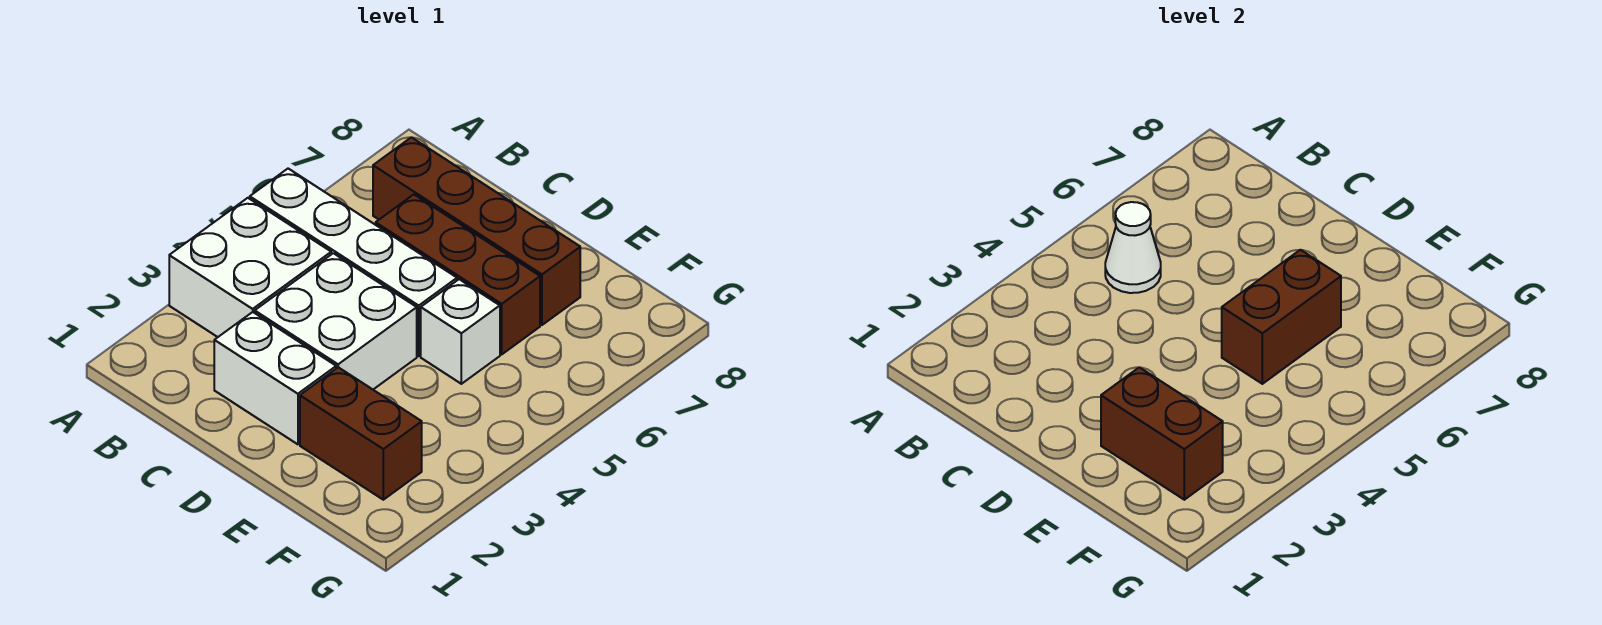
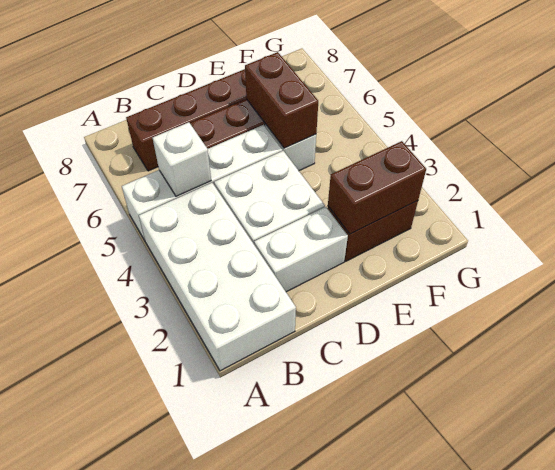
white 2x2 brick [169,198,331,337] -> white 2x4 brick [139,183,296,371]
white 1x1 cone [1105,202,1161,293] -> white 1x1 brick [153,122,211,196]

